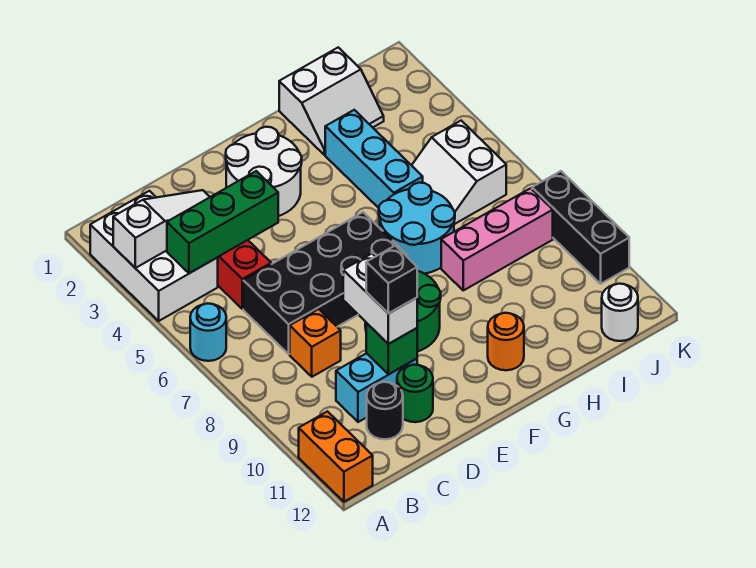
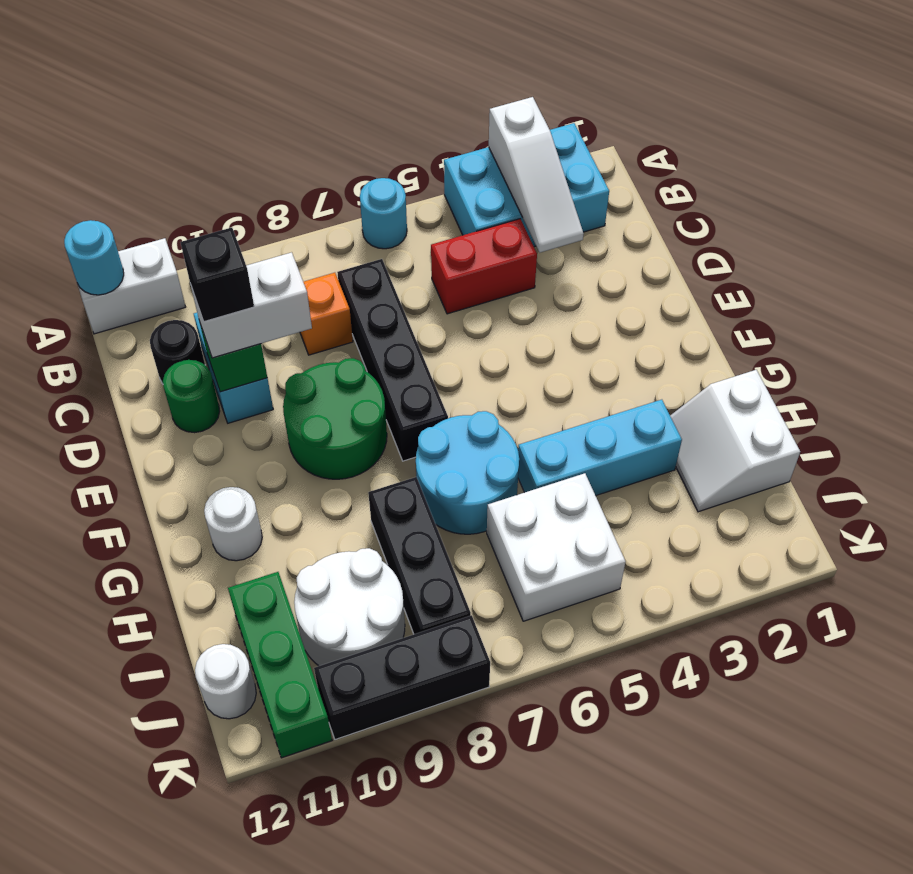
white 2x3 brick [90,191,218,321] -> cyan 2x3 brick [444,123,609,247]
orange 1x2 brick [299,411,373,502] -> white 1x2 brick [78,238,185,334]
none -> cyan 1x1 round brick [64,220,124,295]
green 1x3 brick [167,171,278,273] -> green 1x3 brick moved to [228,572,332,758]
black 2x4 brick [243,212,408,354] -> black 1x4 brick [337,259,448,461]
white 2x2 round brick [226,127,302,216] -> white 2x2 round brick moved to [294,548,405,666]
orange 1x1 round brick [488,313,524,370] -> white 1x1 round brick [204,487,262,561]
pink 1x3 brick [441,188,553,290] -> black 1x3 brick [368,477,471,634]
white 2x2 slope [412,121,506,224] -> white 2x2 brick [487,473,626,621]

